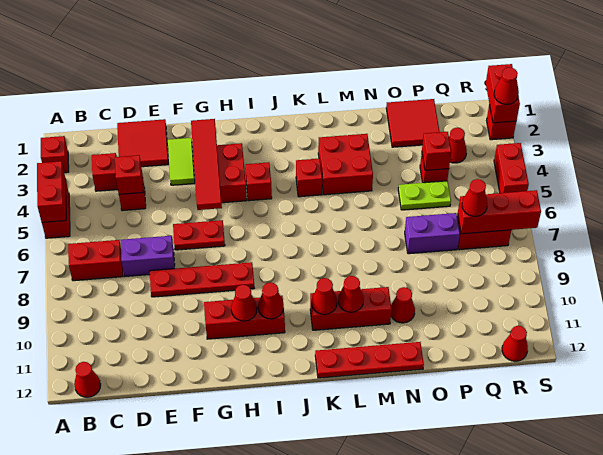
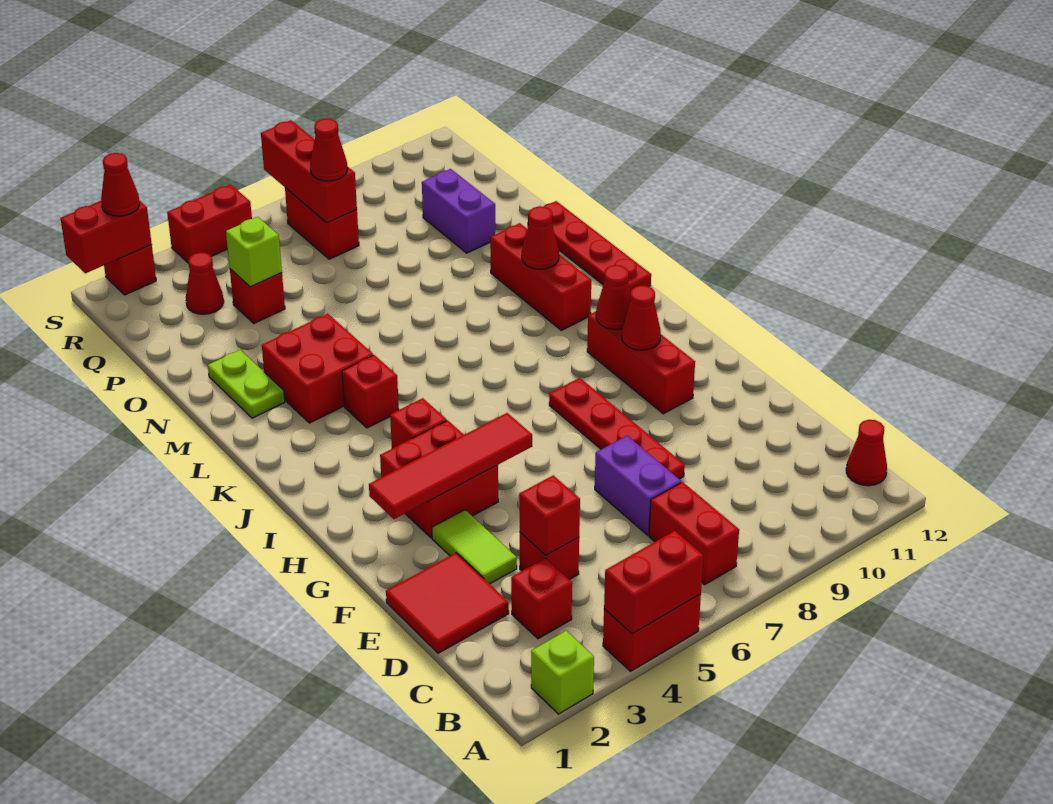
red 1x1 brick [41,136,69,173] -> lime 1x1 brick [531,631,594,714]
lime 1x2 tile [168,138,195,185] -> lime 1x2 tile turned to [432,510,517,584]
red 1x2 plate [173,220,225,250] -> none
red 1x1 cone [312,278,337,315] -> none
red 1x1 cone [391,287,415,323] -> none
red 2x2 tile [386,99,440,147] -> none
lime 1x2 plate [398,181,451,210] -> lime 1x2 plate moved to [208,350,285,418]
purple 1x2 brick [405,213,460,254] -> purple 1x2 brick moved to [422,169,495,253]
red 1x1 brick [422,132,451,170] -> lime 1x1 brick [226,217,282,287]
red 1x1 cone [502,326,528,361] -> none

